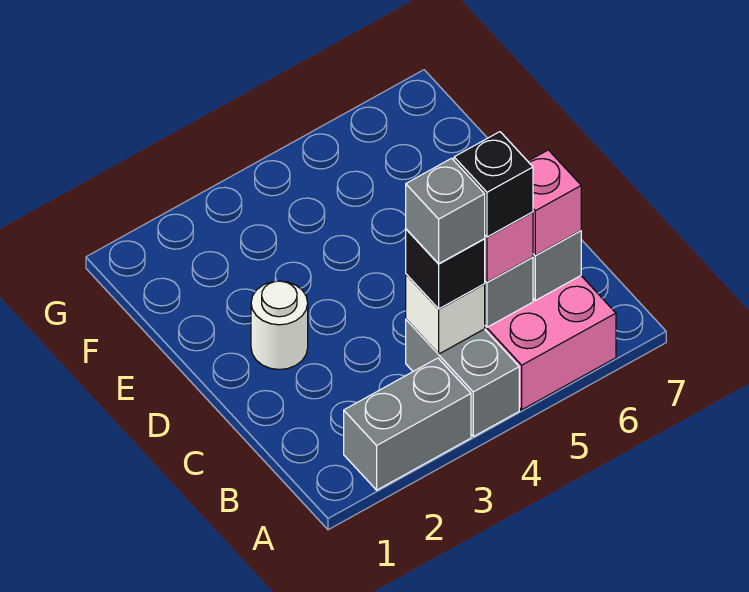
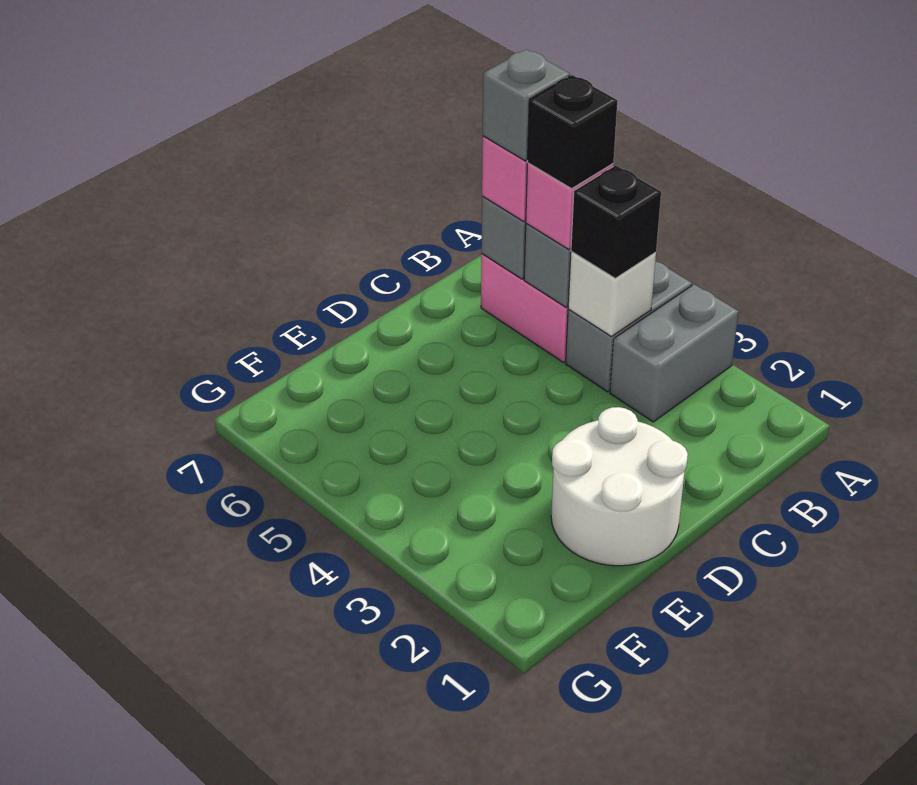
grey 1x2 brick [344,358,471,490] -> grey 1x2 brick turned to [610,284,739,422]
grey 1x1 brick [406,158,485,264] -> grey 1x1 brick moved to [483,49,570,161]
white 1x1 round brick [251,281,308,370] -> white 2x2 round brick [551,407,688,566]

